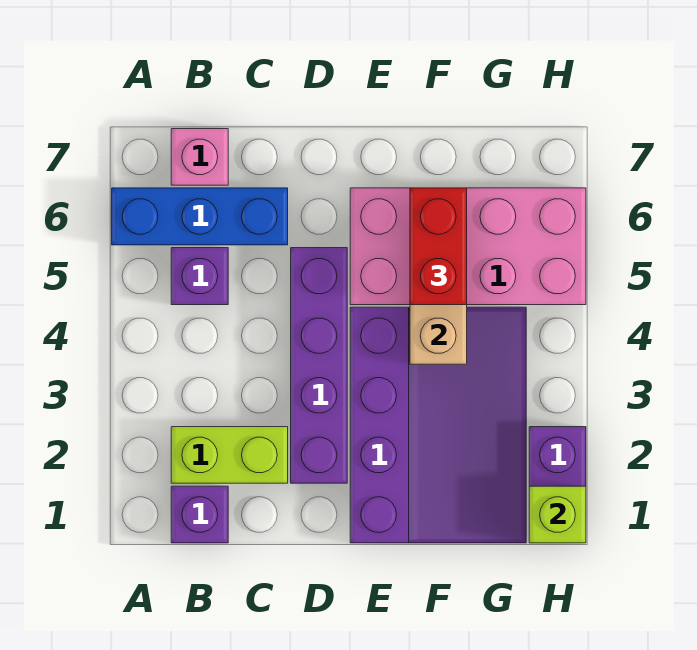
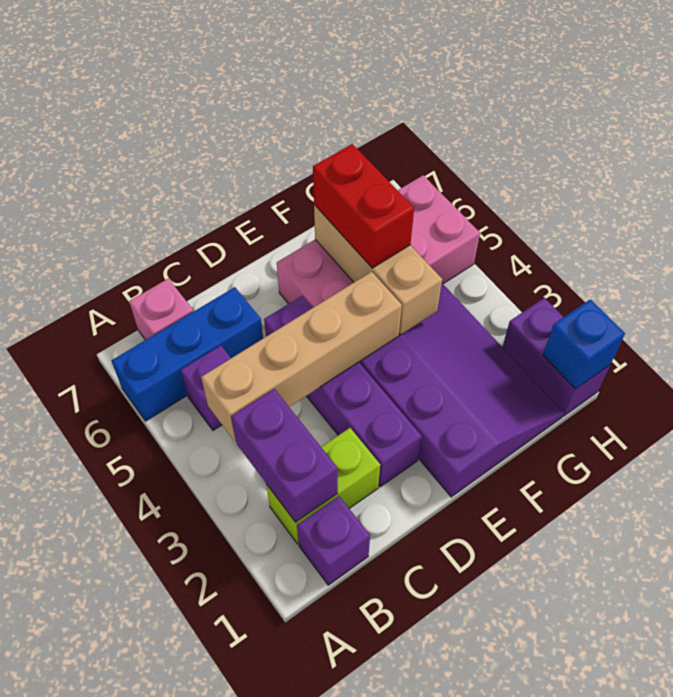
none -> purple 1x2 brick [231,389,338,522]
none -> tan 1x4 brick [201,272,402,442]
lime 1x1 brick [529,486,586,543] -> blue 1x1 brick [543,299,625,389]

